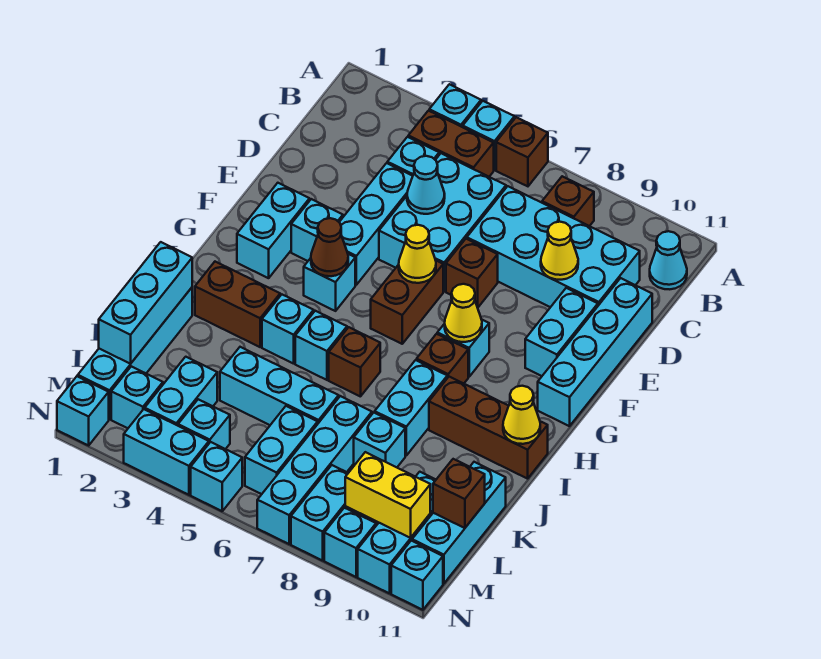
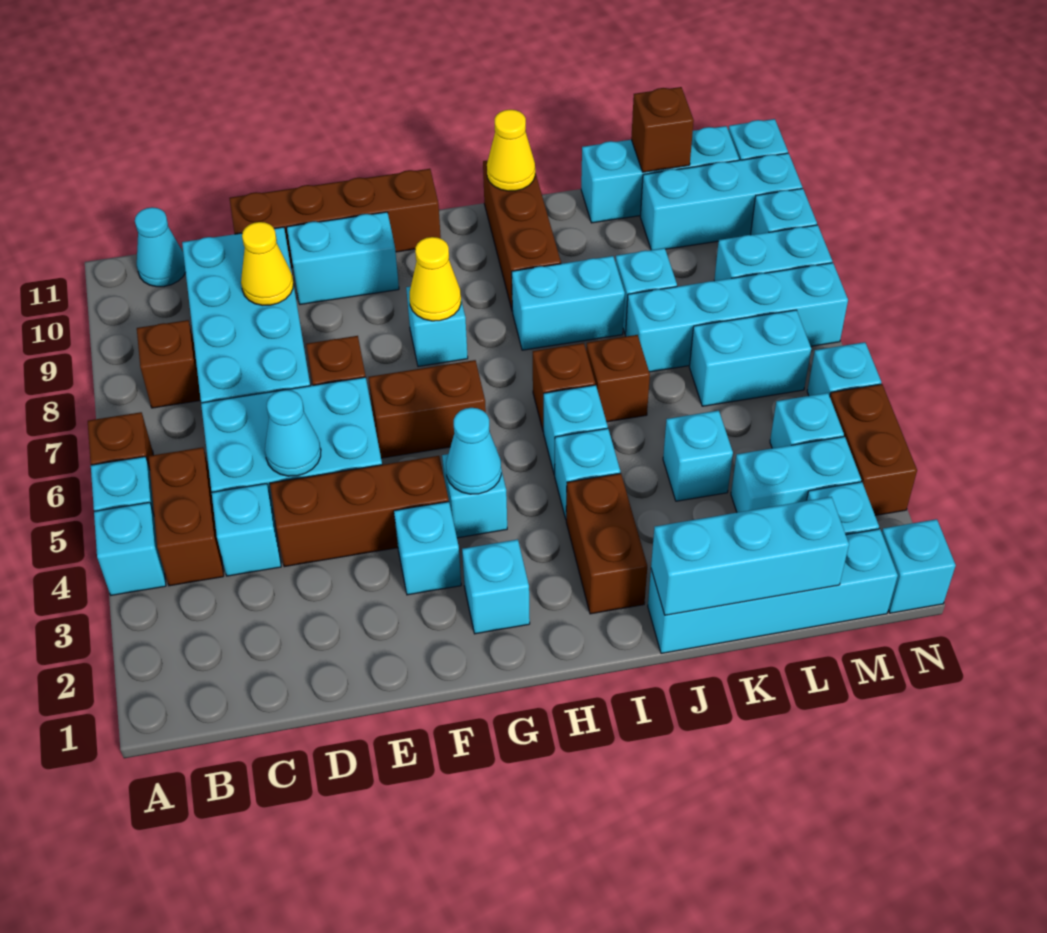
cyan 1x3 brick [339,163,413,285] -> brown 1x3 brick [270,456,449,567]
cyan 1x4 brick [538,278,652,426] -> brown 1x4 brick [229,169,441,268]
cyan 1x2 brick [237,183,310,278] -> cyan 1x1 brick [462,539,530,634]
yellow 1x1 cone [399,225,436,283] -> none
brown 1x1 cone [311,218,348,276] -> cyan 1x1 cone [446,408,501,494]
brown 1x1 brick [417,334,468,383] -> brown 1x1 brick moved to [586,335,650,422]
cyan 1x3 brick [220,347,339,425] -> cyan 1x1 brick [663,410,733,501]
yellow 1x2 brick [345,452,430,538] -> none
cyan 1x2 brick [124,409,209,495] -> brown 1x2 brick [830,384,917,515]

